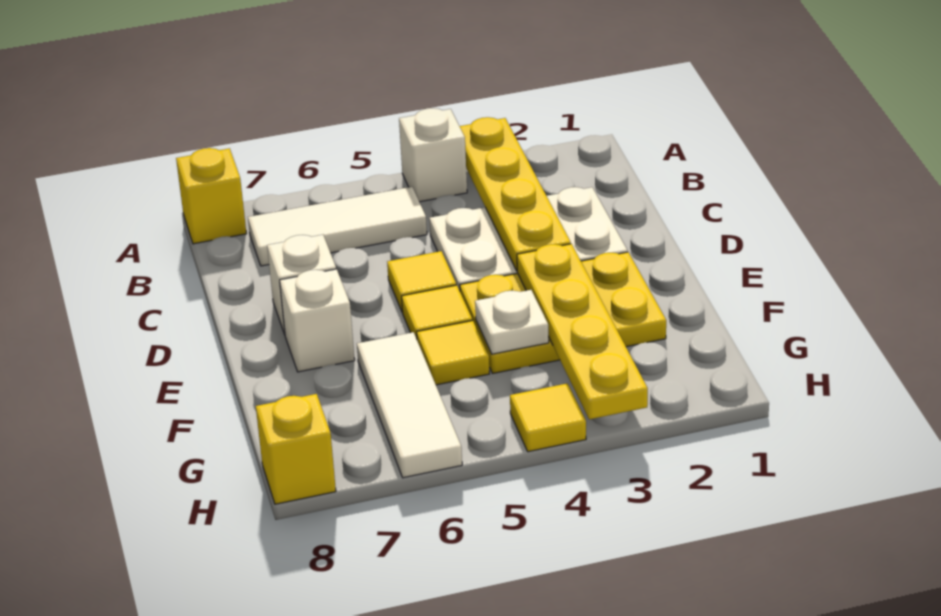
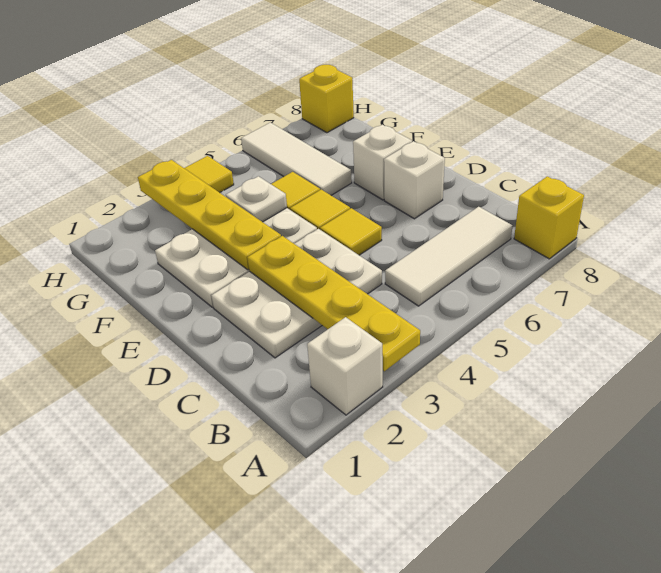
white 1x1 brick [399,108,467,202] -> white 1x1 brick moved to [307,317,383,415]
yellow 2x3 plate [460,252,666,374] -> white 2x3 plate [155,208,317,307]

